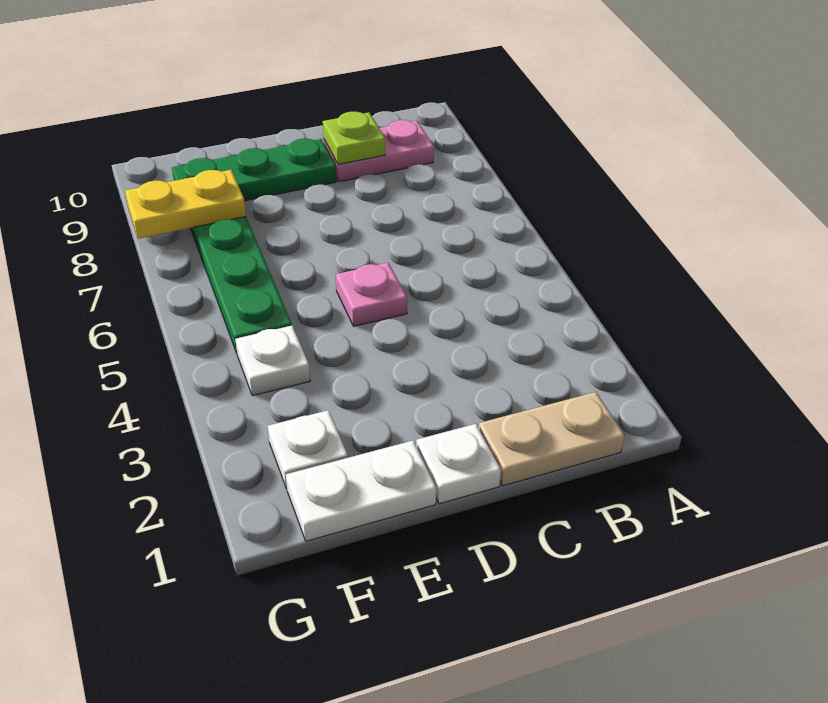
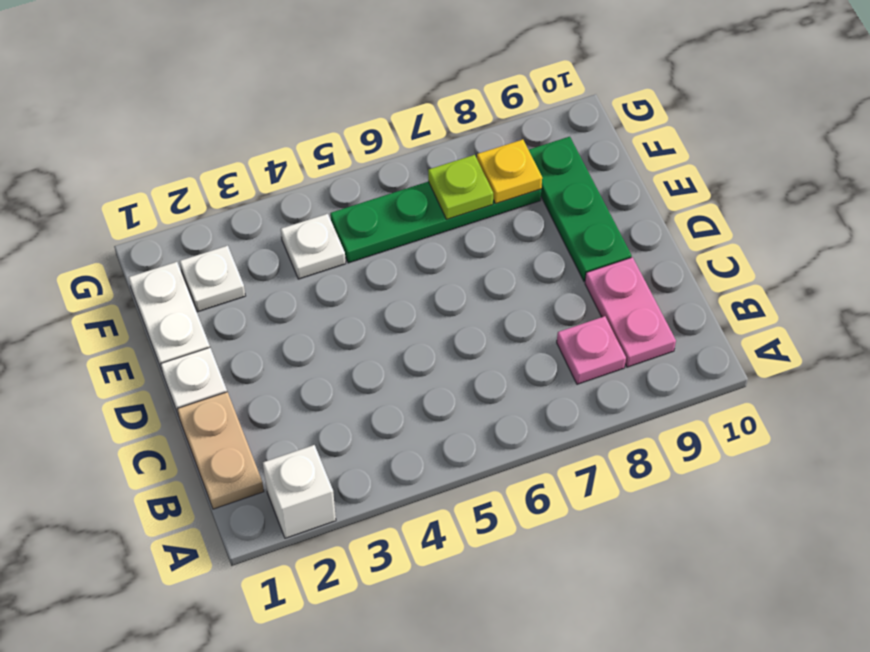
none -> white 1x1 brick [263,445,336,538]
lime 1x1 plate [323,112,385,165] -> lime 1x1 plate moved to [428,155,493,219]
pink 1x1 plate [336,263,407,326] -> pink 1x1 plate moved to [557,316,626,384]
yellow 1x2 plate [125,170,246,239] -> yellow 1x1 plate [477,140,542,204]

